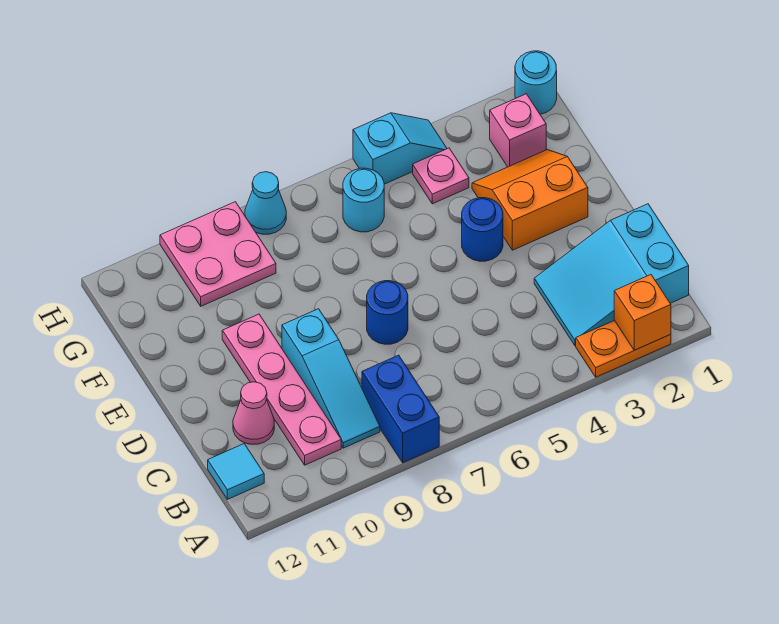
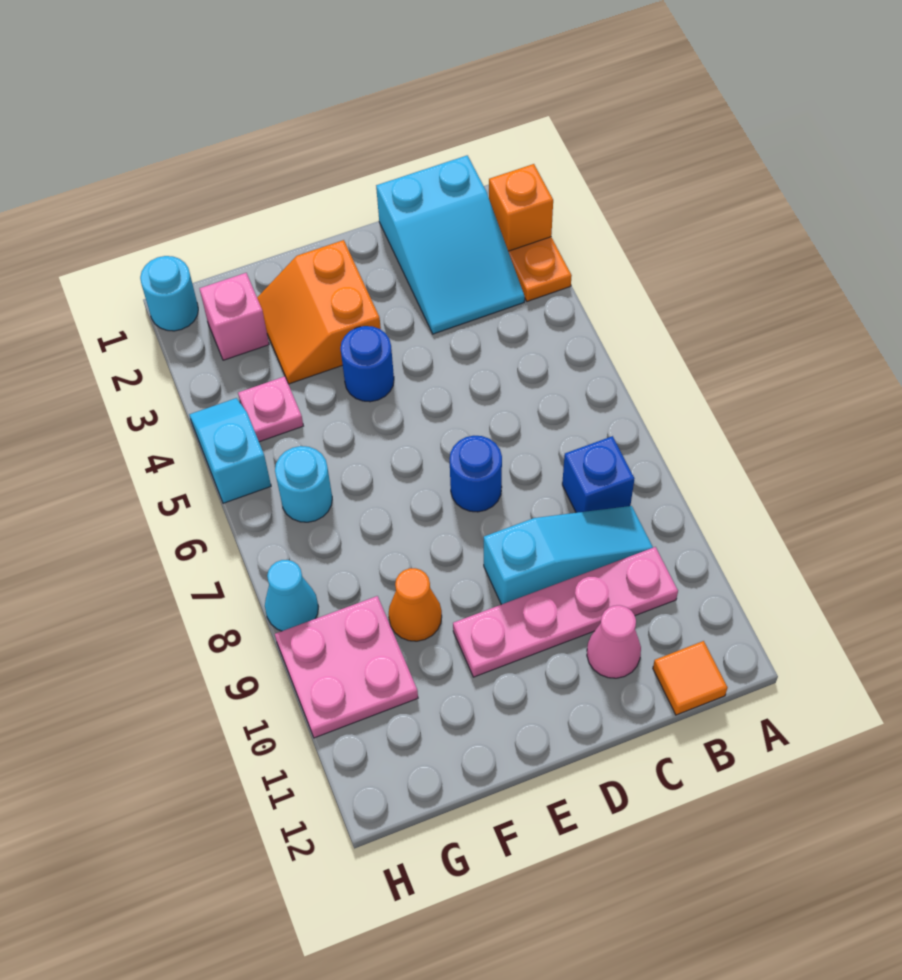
blue 1x2 brick [362,355,439,463] -> blue 1x1 brick [562,436,634,513]
cyan 1x1 tile [208,444,264,499] -> orange 1x1 tile [653,641,728,715]
none -> orange 1x1 cone [388,568,442,641]

